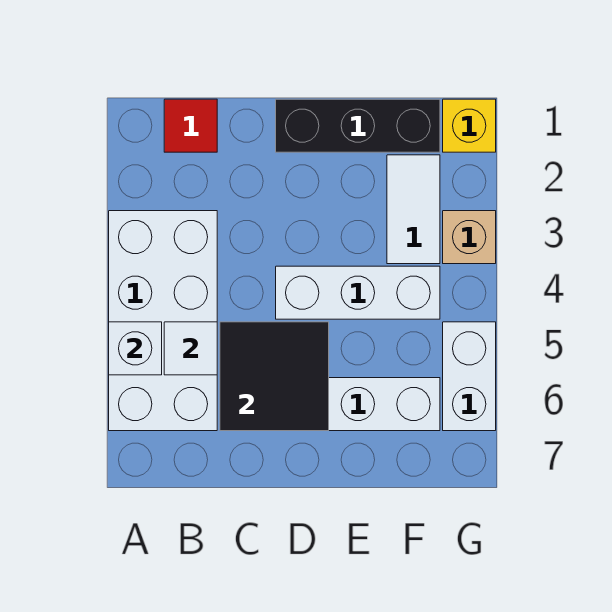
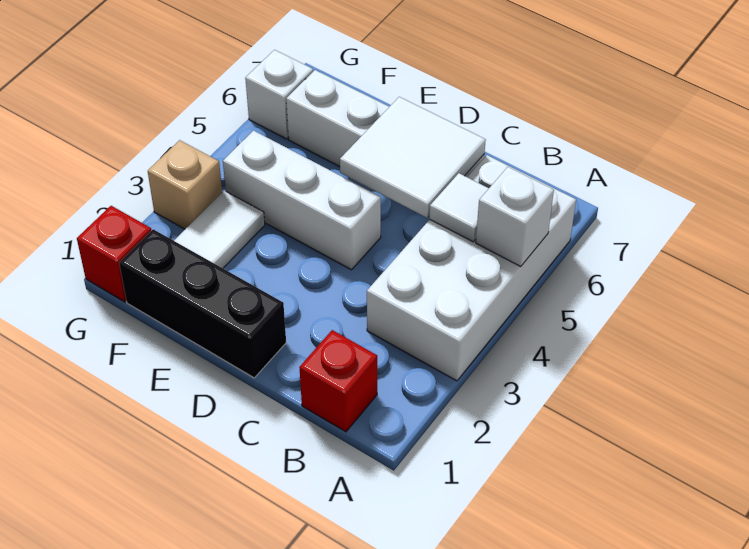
red 1x1 tile [164,99,217,152] -> red 1x1 brick [299,330,377,432]
black 2x2 tile [220,322,329,431] -> white 2x2 tile [340,97,486,218]
yellow 1x1 brick [443,99,496,152] -> red 1x1 brick [77,206,151,302]
white 1x2 brick [443,322,496,431] -> white 1x1 brick [245,50,313,139]

